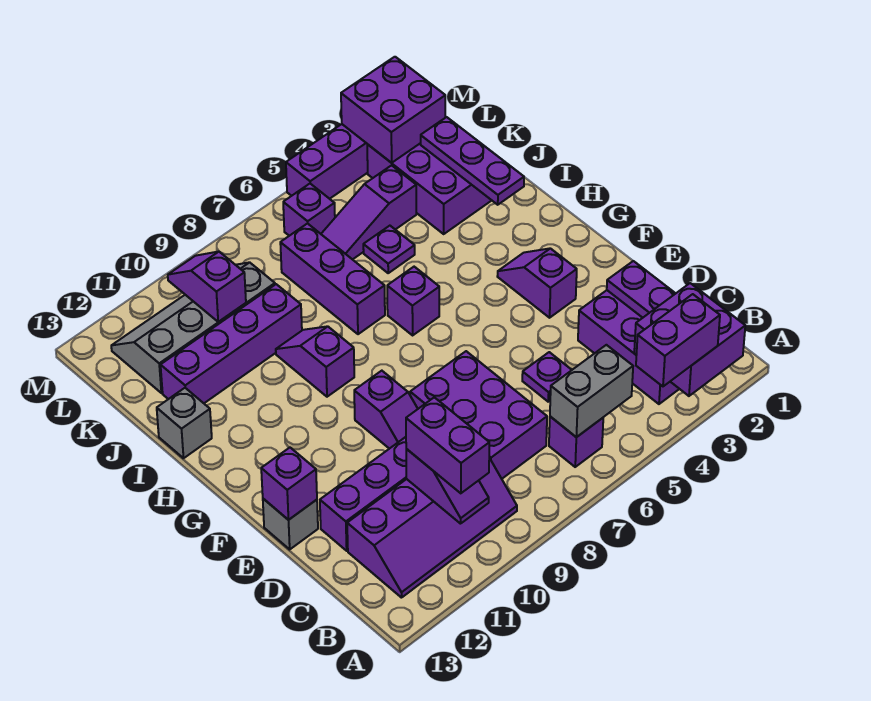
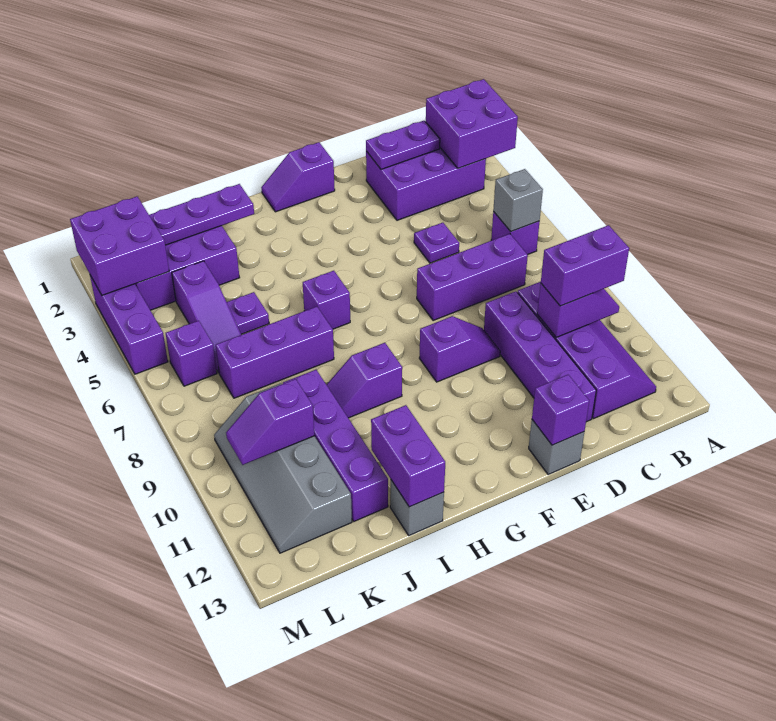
purple 1x2 brick [636,294,720,386] -> purple 1x2 brick moved to [371,405,445,507]
grey 1x2 brick [550,345,633,437] -> grey 1x1 brick [493,169,543,231]
purple 2x3 brick [410,351,547,479] -> purple 1x3 brick [417,234,528,321]
purple 1x2 slope [497,248,577,318] -> purple 1x2 slope moved to [261,142,335,212]

